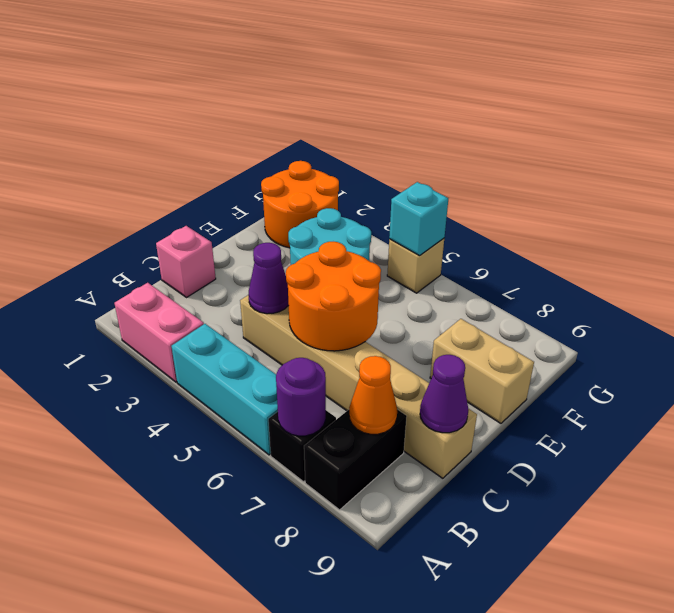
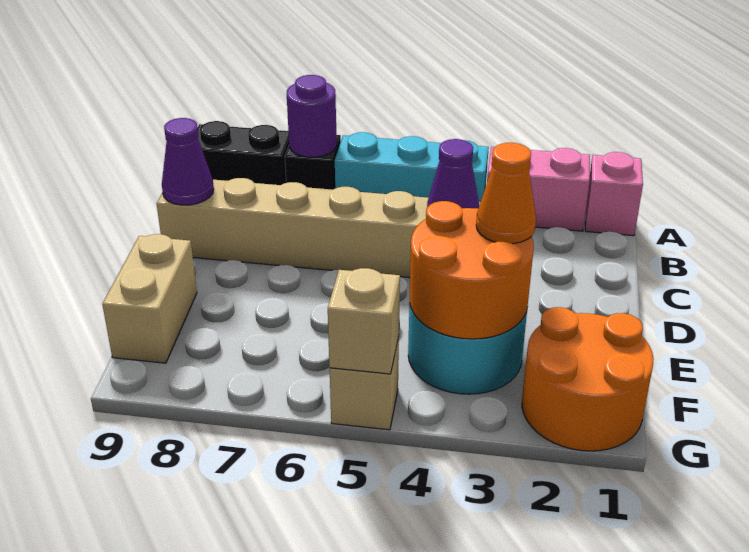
black 1x2 brick [304,409,407,510] -> black 1x2 brick turned to [198,121,289,185]
orange 1x1 cone [349,356,397,434] -> orange 1x1 cone moved to [476,143,536,244]
pink 1x1 brick [156,226,216,298] -> pink 1x1 brick moved to [585,152,643,236]
orange 2x2 round brick [286,242,381,351] -> orange 2x2 round brick moved to [410,201,534,339]
tan 1x2 brick [430,319,534,423] -> tan 1x2 brick turned to [102,234,197,363]
cyan 1x1 brick [389,182,448,256] -> tan 1x1 brick [328,268,400,374]

